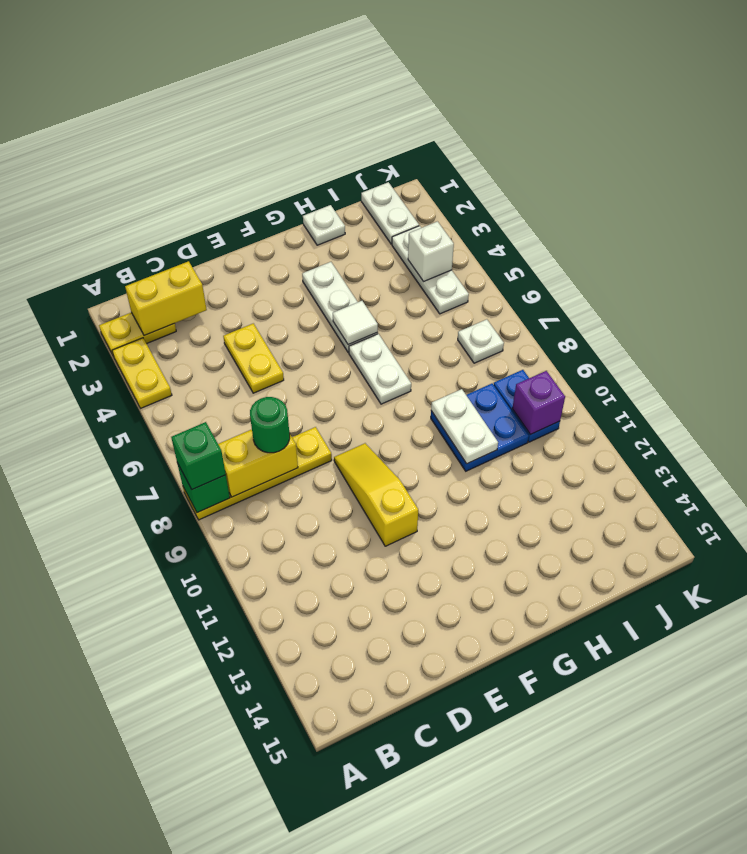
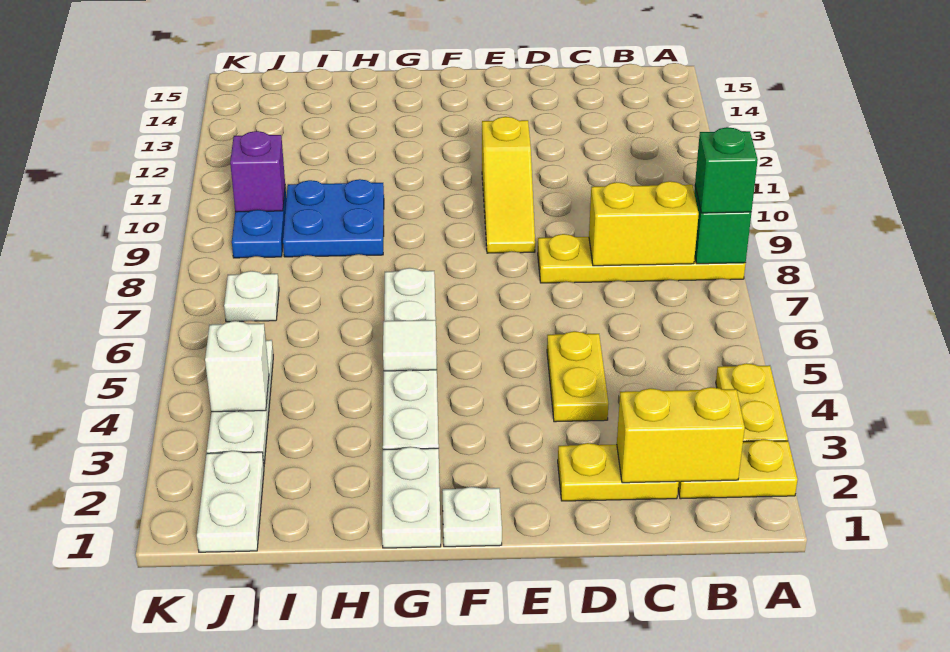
none -> yellow 1x2 plate [558,443,679,501]
green 1x1 round brick [250,397,290,453] -> none
white 1x1 plate [303,205,345,245] -> white 1x1 plate moved to [442,487,502,547]
white 1x2 plate [431,389,498,464] -> white 1x2 plate moved to [382,447,441,548]

